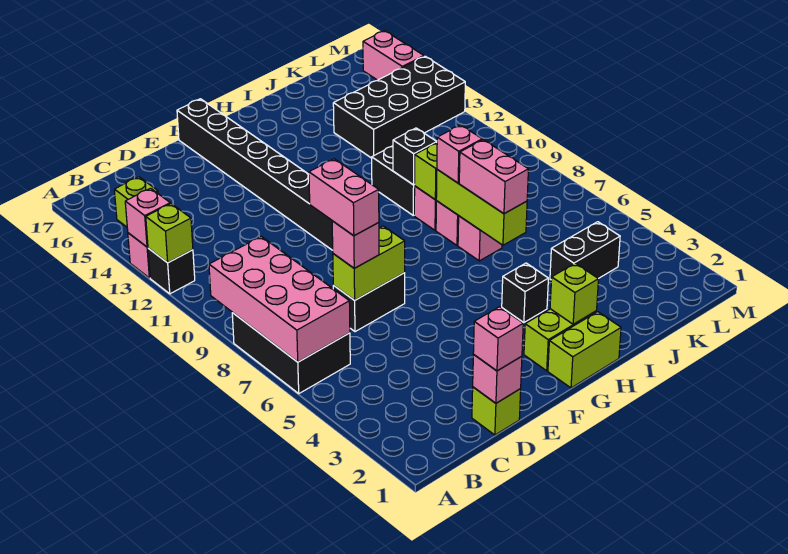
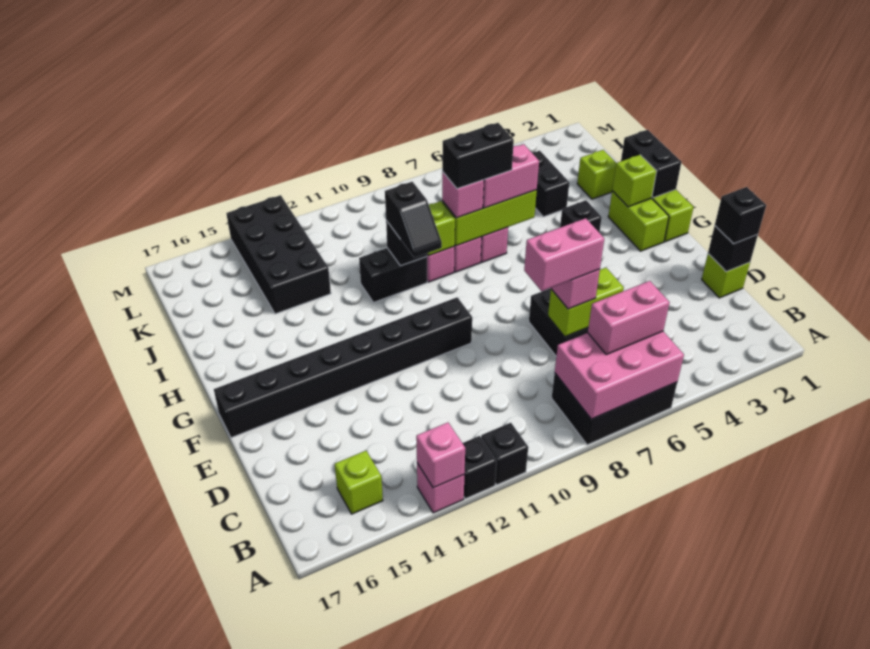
pink 2x4 brick [209,237,350,362] -> pink 2x3 brick [555,331,684,419]
none -> black 1x1 brick [481,423,528,485]
lime 1x1 brick [146,204,193,263] -> lime 1x1 brick moved to [577,150,616,199]
pink 1x1 brick [473,355,522,403] -> black 1x1 brick [708,226,758,271]
pink 1x1 brick [473,307,523,371] -> black 1x1 brick [715,187,766,244]
lime 1x2 brick [333,226,405,300] -> lime 1x2 brick turned to [548,268,624,337]
none -> black 1x2 brick [621,130,681,198]
none -> black 1x2 slope [385,182,442,258]
none -> black 1x2 brick [442,123,514,189]
pink 1x2 brick [363,31,424,80] -> pink 1x2 brick moved to [588,281,670,354]

